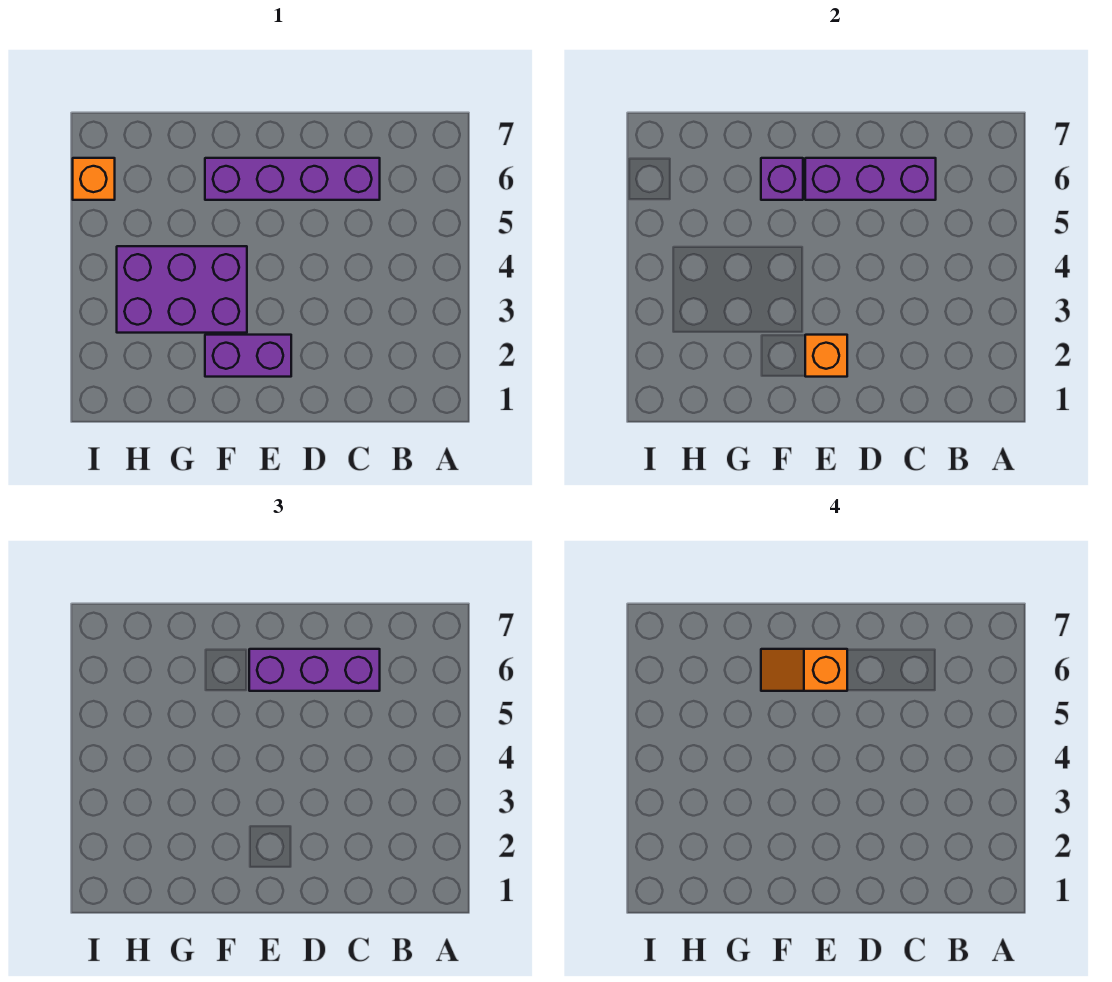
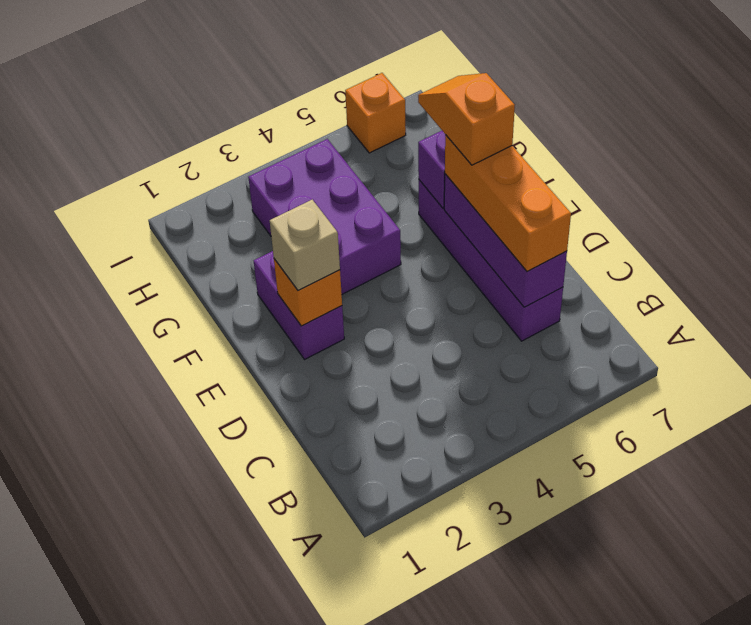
purple 1x3 brick [249,649,380,691] -> orange 1x3 brick [445,135,571,272]
none -> tan 1x1 brick [270,200,340,290]

